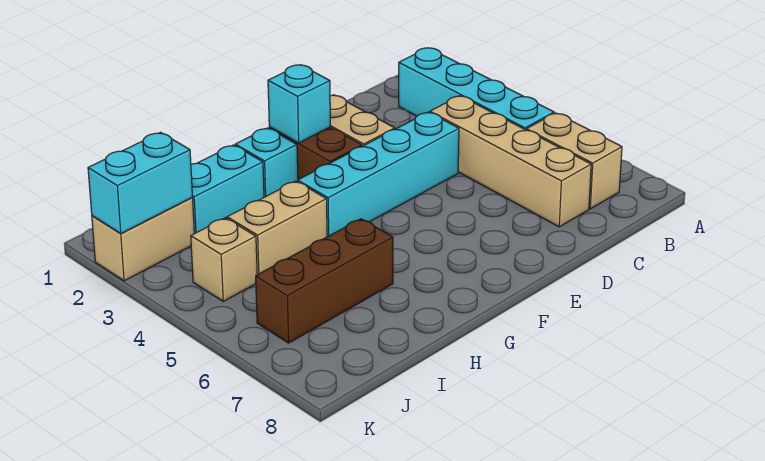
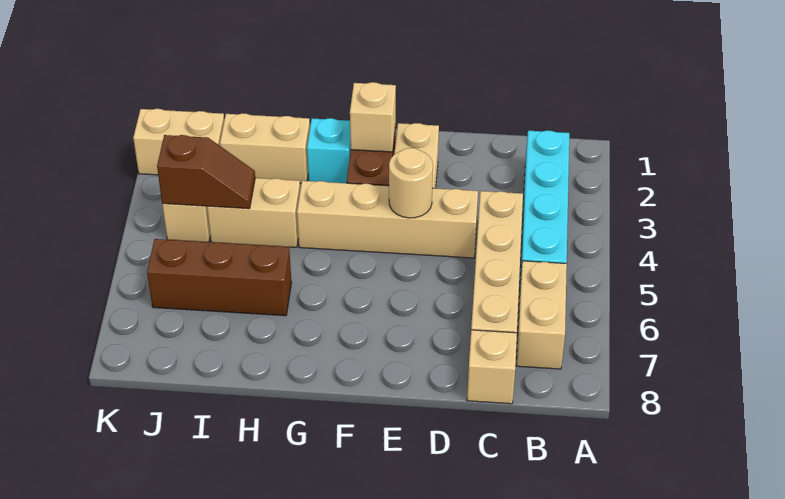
none -> tan 1x1 brick [467,330,517,404]
cyan 1x4 brick [298,112,459,237] -> tan 1x4 brick [297,181,478,258]
none -> tan 1x1 round brick [389,148,433,218]
cyan 1x1 brick [268,65,330,143] -> tan 1x1 brick [350,82,396,152]
cyan 1x2 brick [191,145,264,234] -> tan 1x2 brick [220,113,310,183]
none -> brown 1x2 slope [157,135,255,209]
cyan 1x2 brick [88,132,192,234] -> none

